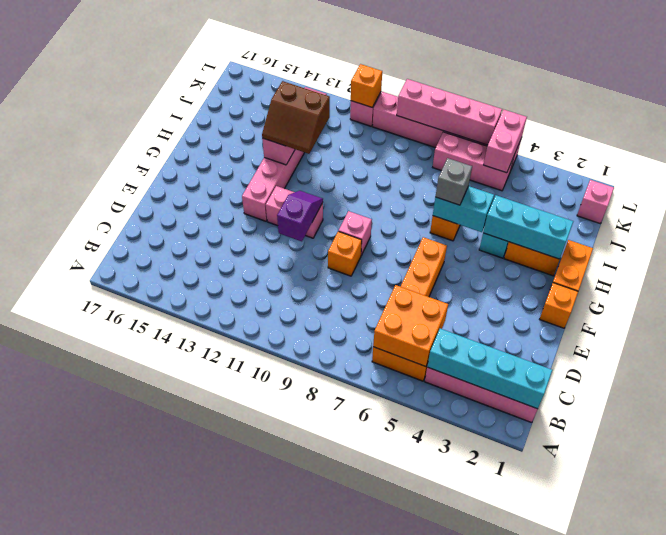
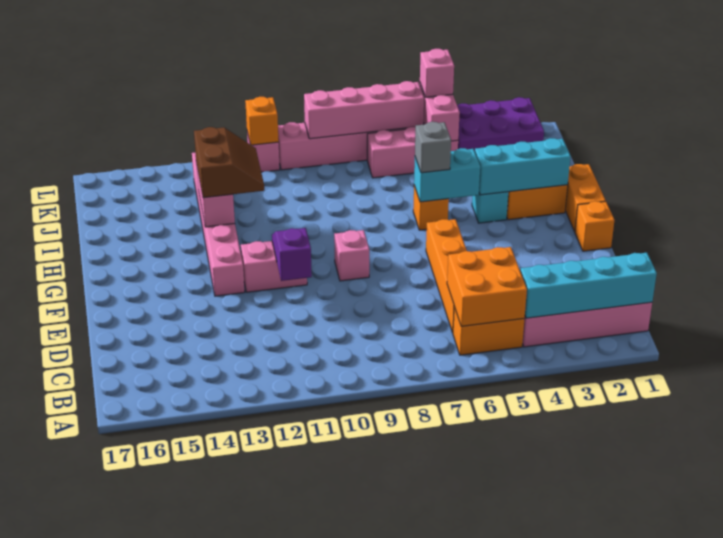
orange 1x1 brick [328,231,362,276] -> none
brown 2x2 slope [262,81,330,154] -> brown 2x2 slope turned to [194,127,264,198]
pink 1x1 brick [577,180,614,224] -> pink 1x1 brick moved to [420,49,454,97]
none -> purple 2x3 brick [457,97,544,151]

